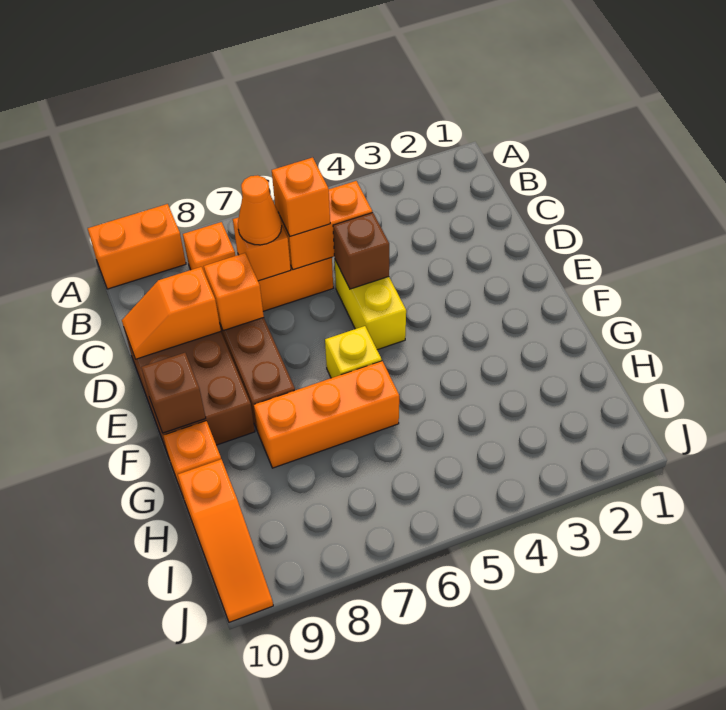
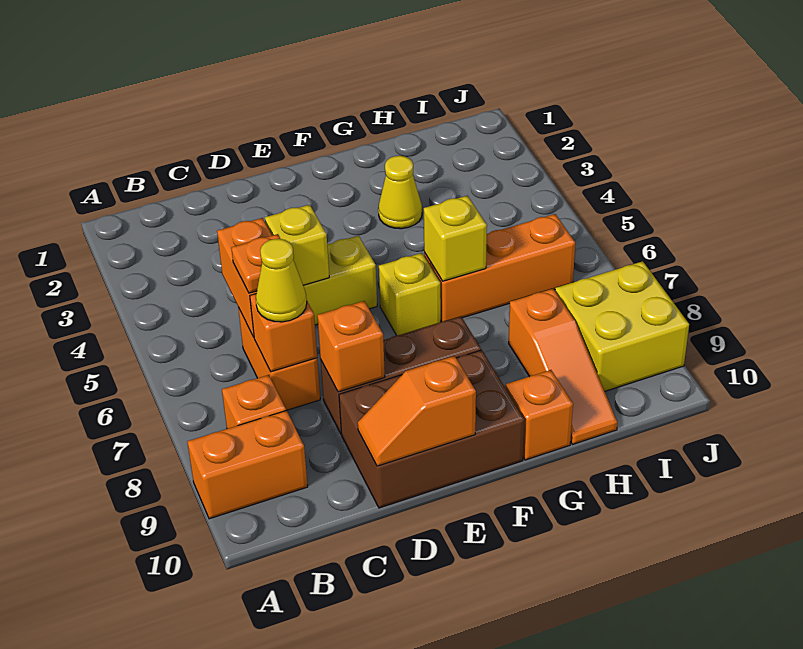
orange 1x2 brick [88,204,186,289] -> orange 1x2 brick turned to [187,410,308,519]
orange 1x1 brick [272,158,330,236] -> orange 1x1 plate [231,234,280,293]
orange 1x1 cone [238,175,282,245] -> yellow 1x1 cone [256,239,307,322]
brown 1x1 brick [333,213,389,289] -> yellow 1x1 brick [265,205,329,285]
orange 1x2 slope [122,267,221,359] -> orange 1x2 slope turned to [358,356,476,466]
brown 1x1 brick [141,353,206,433] -> none
none -> yellow 1x1 cone [378,156,422,229]
orange 1x3 brick [254,361,399,468] -> orange 1x3 brick turned to [424,214,575,322]
none -> yellow 1x1 brick [424,196,487,281]
orange 1x3 slope [178,459,273,622] -> orange 1x3 slope turned to [509,289,617,445]
none -> yellow 2x2 brick [555,261,689,391]

